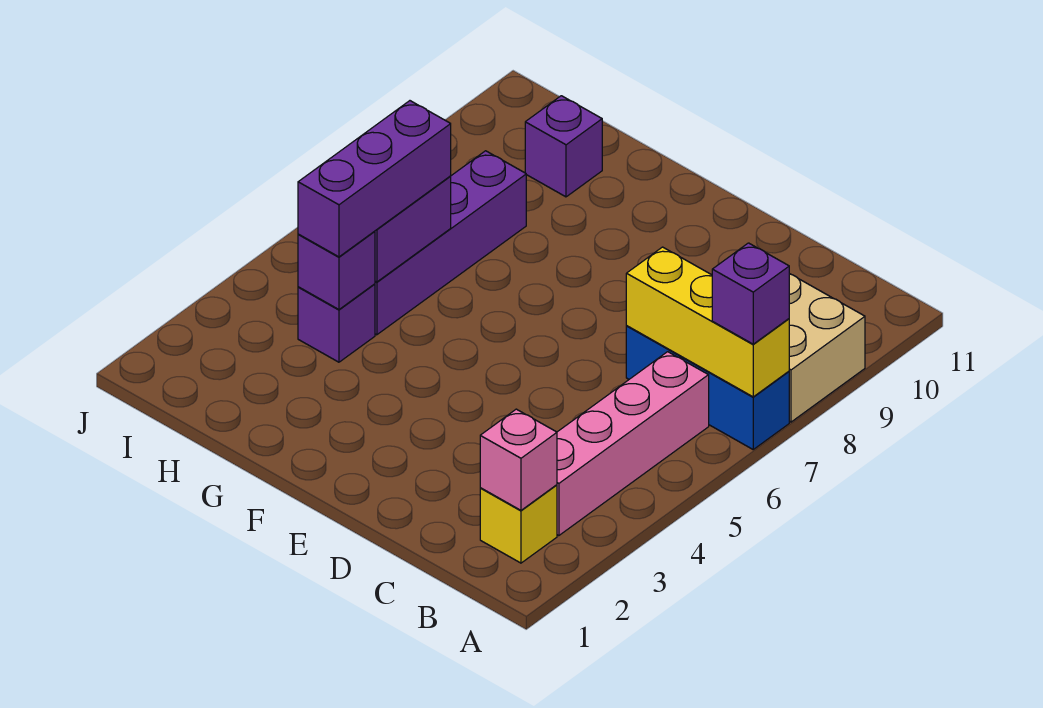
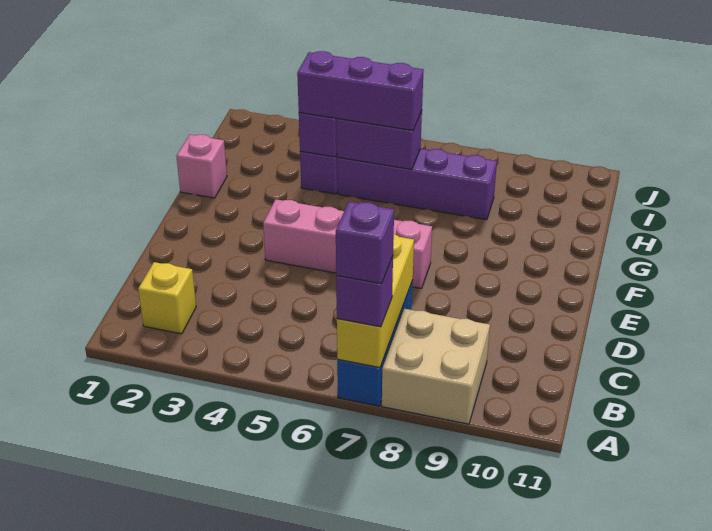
pink 1x1 brick [480,409,557,510] -> pink 1x1 brick moved to [176,135,227,198]
pink 1x4 brick [557,352,709,536] -> pink 1x4 brick moved to [263,199,432,288]
purple 1x1 brick [525,96,602,197] -> purple 1x1 brick moved to [336,202,394,284]

